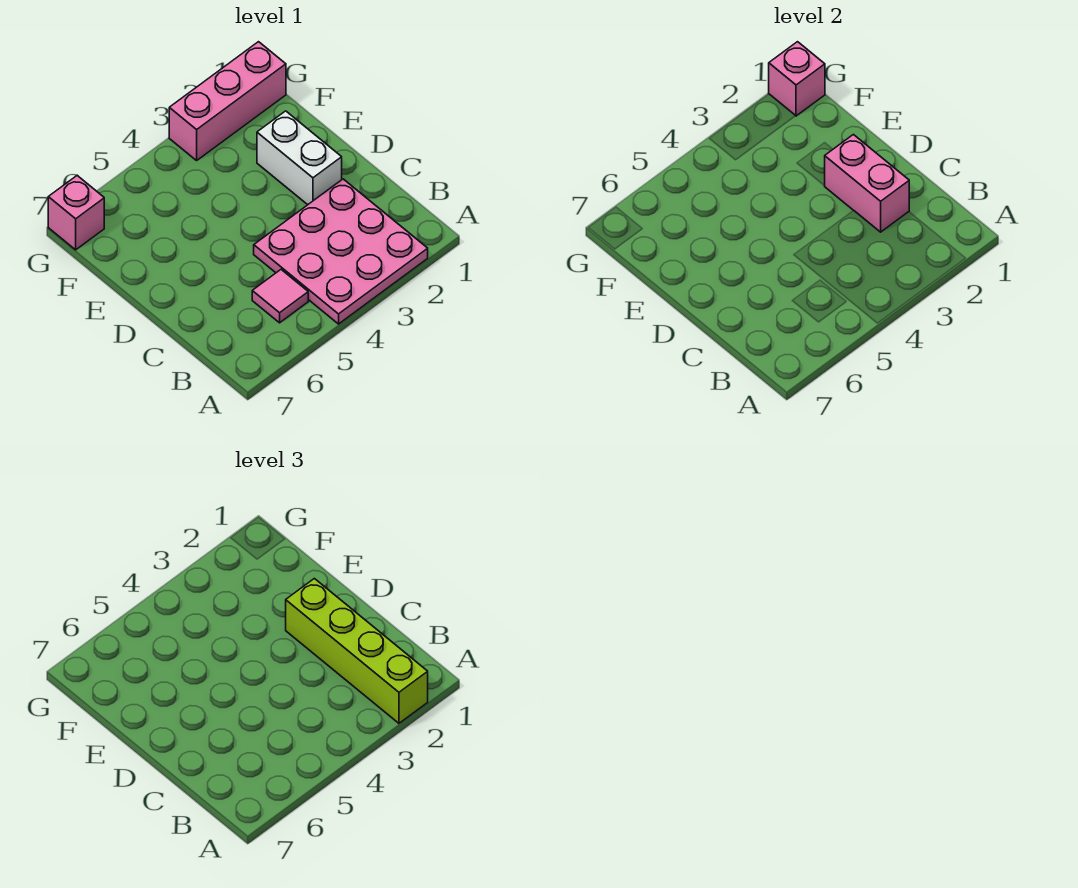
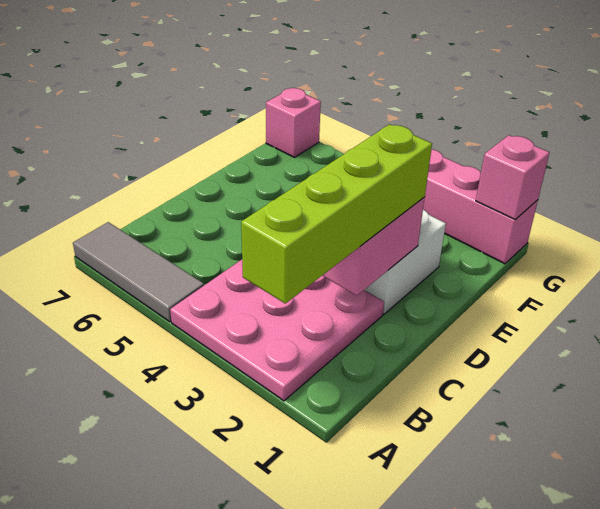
none -> grey 1x3 tile [73,222,204,322]
pink 1x1 tile [252,270,308,323] -> none

